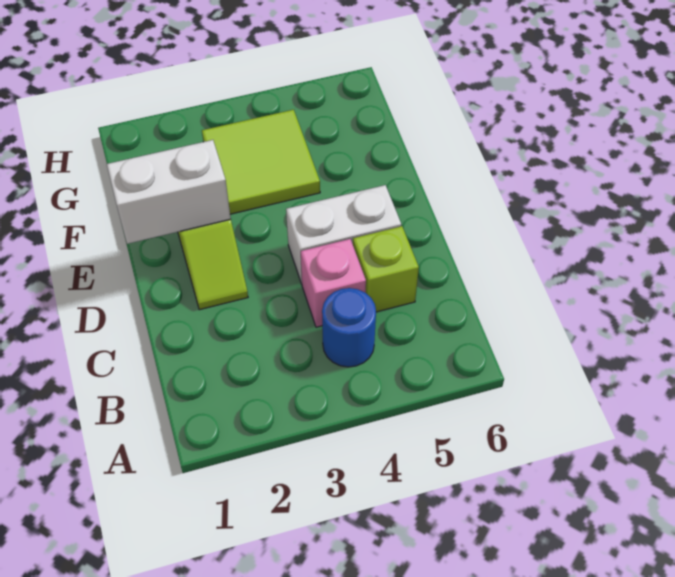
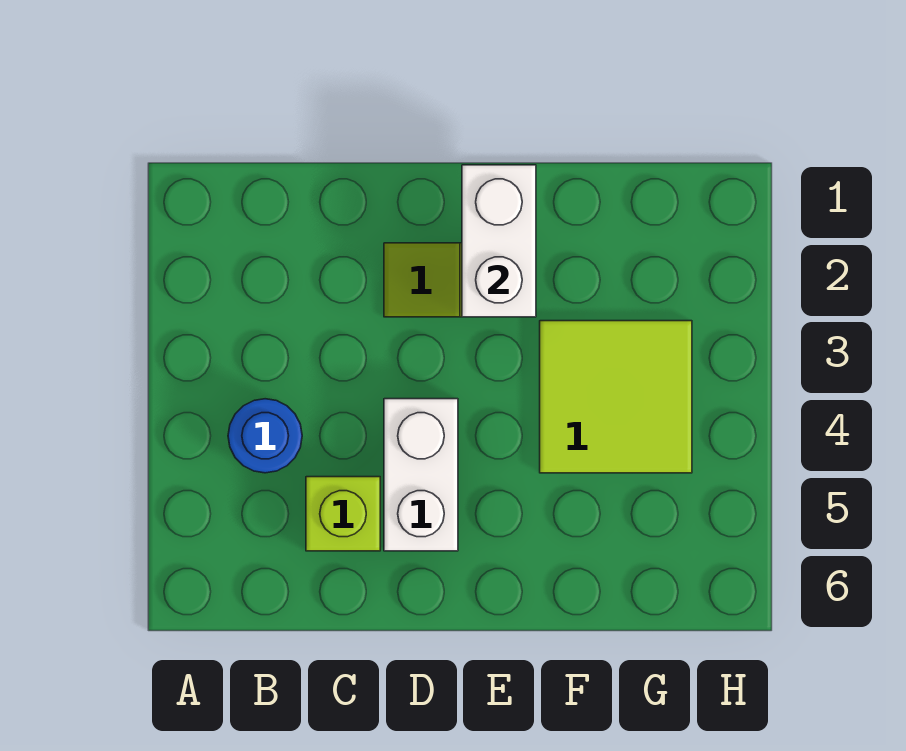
pink 1x1 brick [301,239,366,327] -> none

